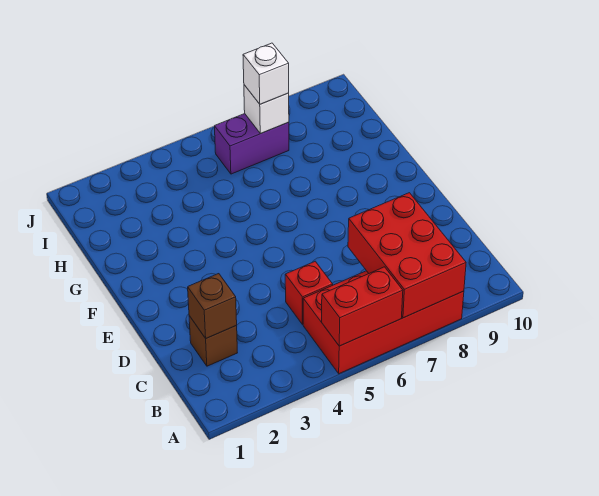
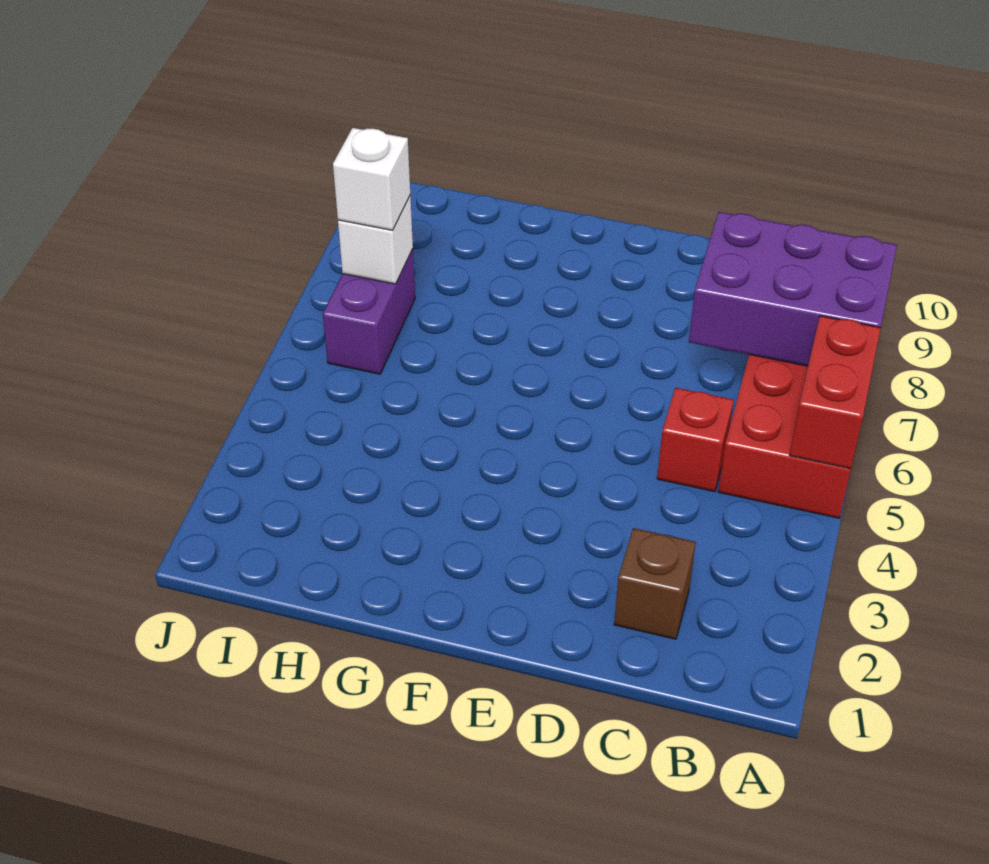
red 2x3 brick [348,193,466,318] -> purple 2x3 brick [689,212,897,366]
brown 1x1 brick [188,274,237,338] -> none

